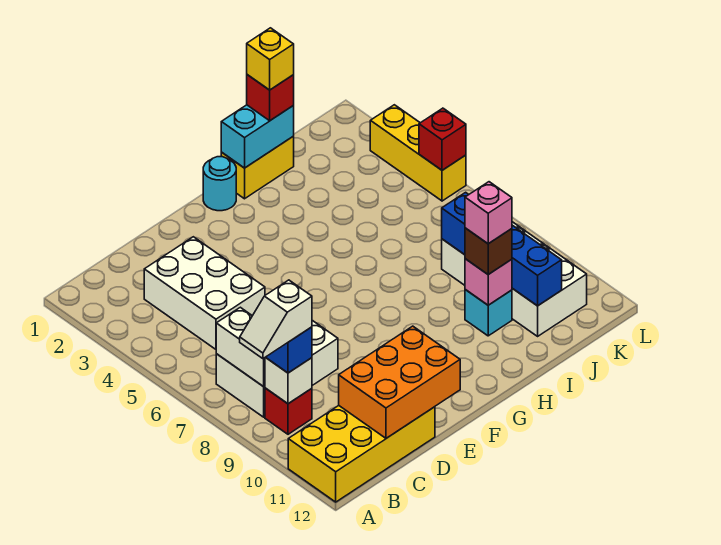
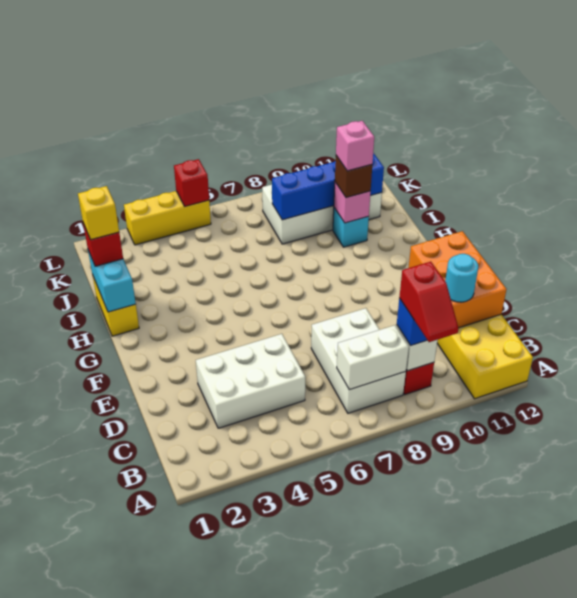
white 1x2 slope [240,280,312,359] -> red 1x2 slope [399,262,458,342]
cyan 1x1 round brick [203,157,236,211] -> cyan 1x1 round brick moved to [445,254,478,302]

